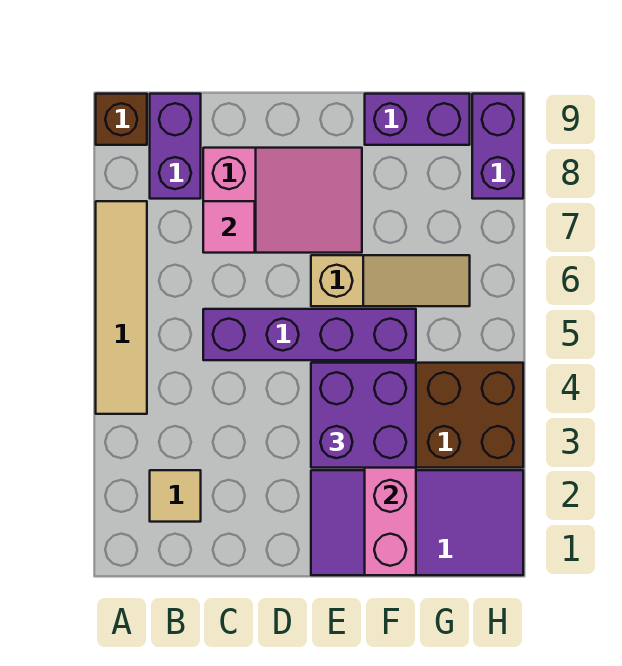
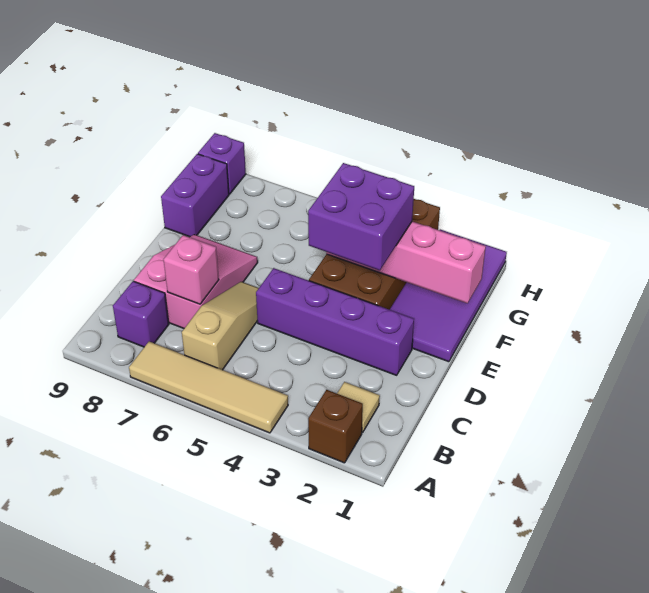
brown 1x1 brick [96,94,147,145] -> brown 1x1 brick moved to [308,390,363,463]
purple 1x2 brick [150,94,201,199] -> purple 1x1 brick [113,281,169,347]
purple 1x4 brick [203,309,416,360] -> purple 1x4 brick turned to [256,268,414,375]
pink 1x1 tile [203,201,255,253] -> pink 1x1 brick [164,235,219,304]
tan 1x3 slope [311,255,470,306] -> tan 1x3 slope moved to [182,282,259,370]
purple 1x2 brick [472,94,523,199] -> purple 1x1 brick [198,133,246,194]

